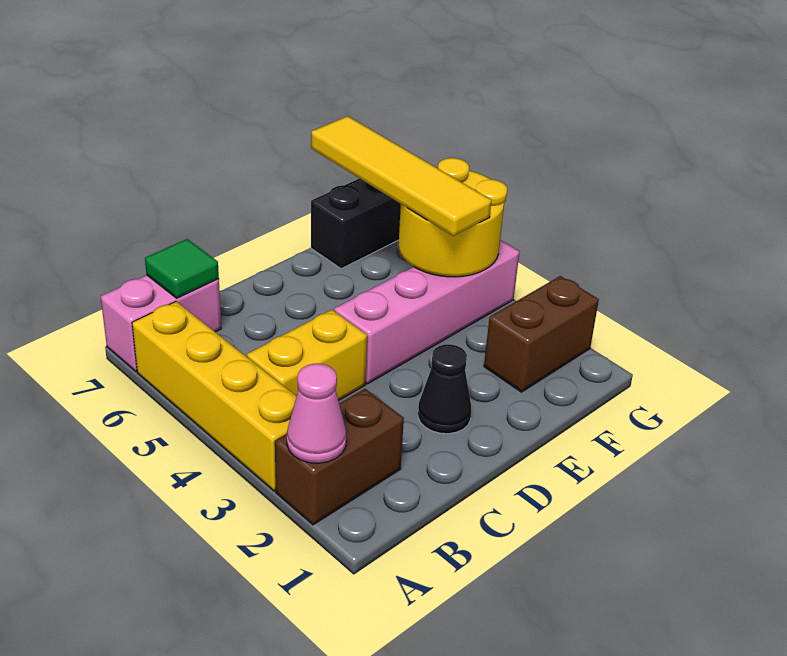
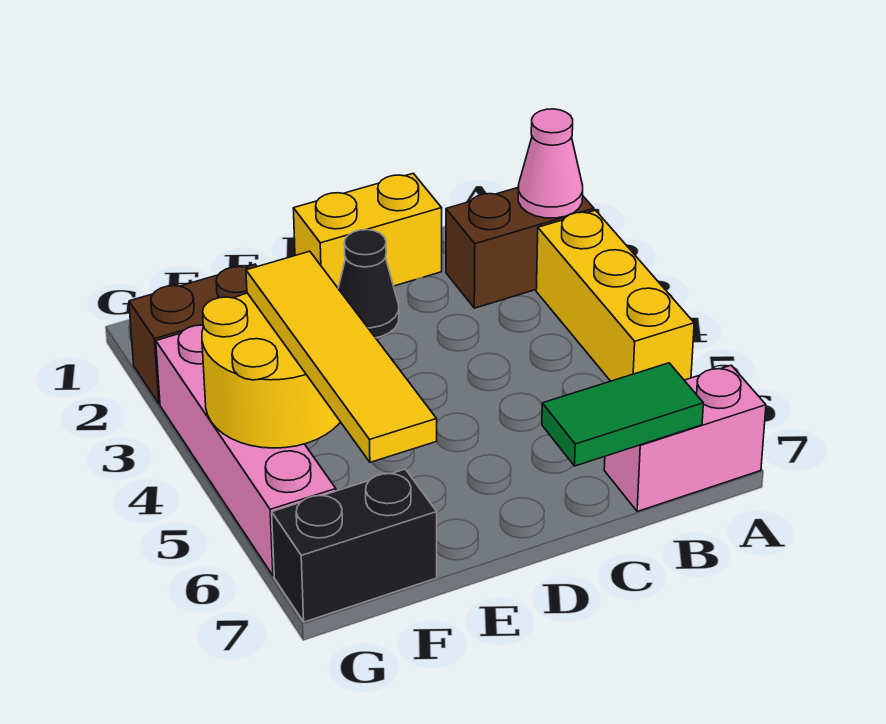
yellow 1x4 brick [132,302,297,491] -> yellow 1x3 brick [536,210,694,381]
yellow 1x2 brick [247,310,367,401] -> yellow 1x2 brick moved to [293,173,442,288]
green 1x1 tile [145,239,219,298] -> green 1x2 tile [542,363,703,466]
pink 1x4 brick [334,240,519,384] -> pink 1x4 brick turned to [156,325,336,576]

